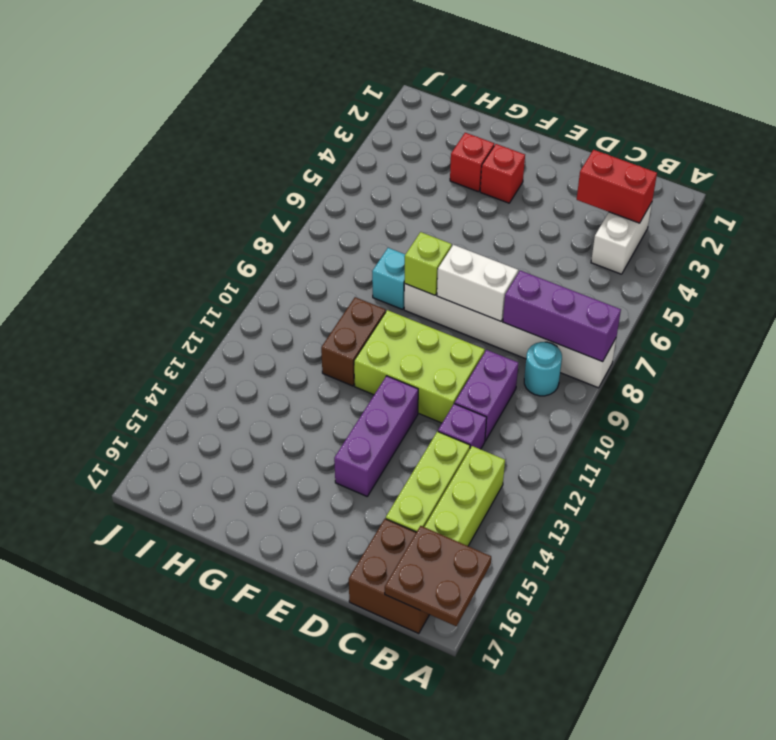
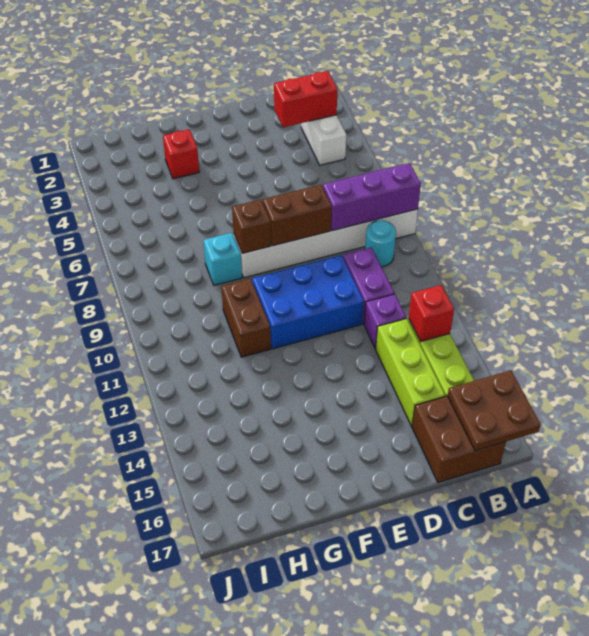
white 1x2 brick [437,245,518,321] -> brown 1x2 brick [263,185,332,246]
lime 2x3 brick [354,310,485,423] -> blue 2x3 brick [252,255,364,349]
purple 1x3 brick [334,376,418,496] -> none
red 1x1 brick [480,144,525,203] -> red 1x1 brick moved to [409,285,454,341]
lime 1x1 brick [404,232,452,295] -> brown 1x1 brick [232,200,271,253]

